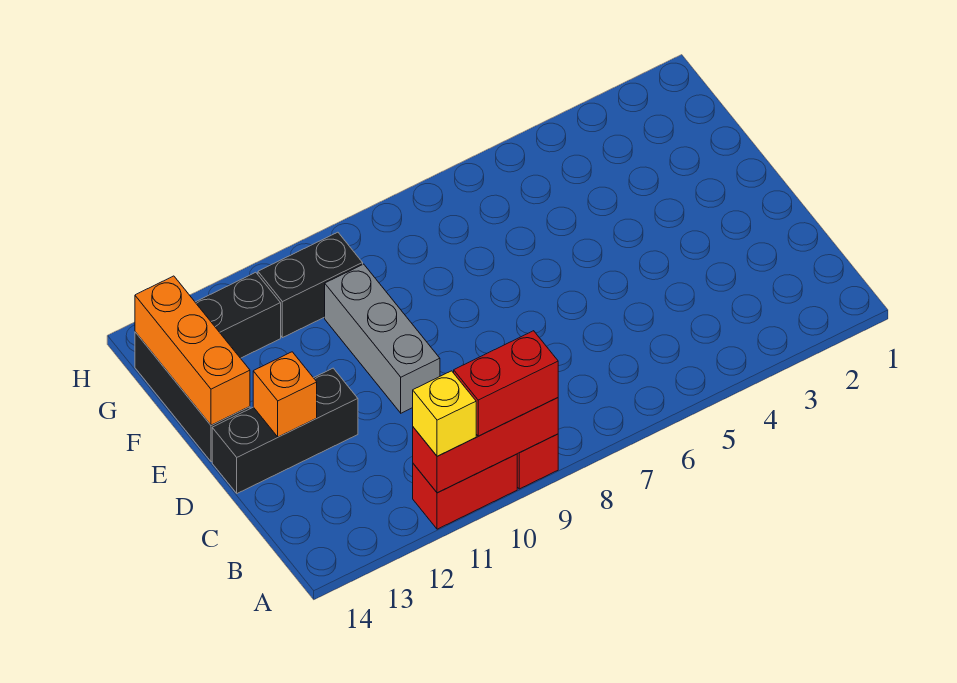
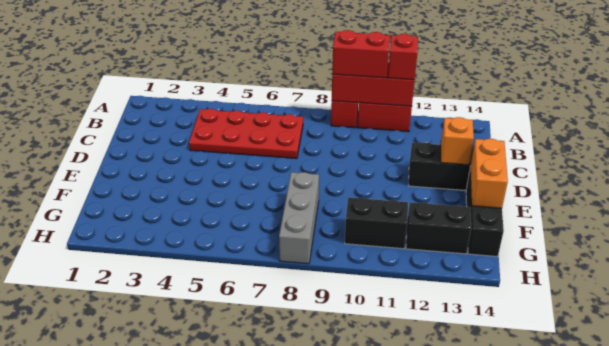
yellow 1x1 brick [413,371,476,456] -> red 1x1 brick [388,34,418,80]
none -> red 2x4 plate [189,109,303,159]
grey 1x3 brick [325,264,440,413] -> grey 1x3 brick moved to [279,172,319,264]
orange 1x3 brick [135,276,250,425] -> orange 1x2 brick [470,139,508,208]

